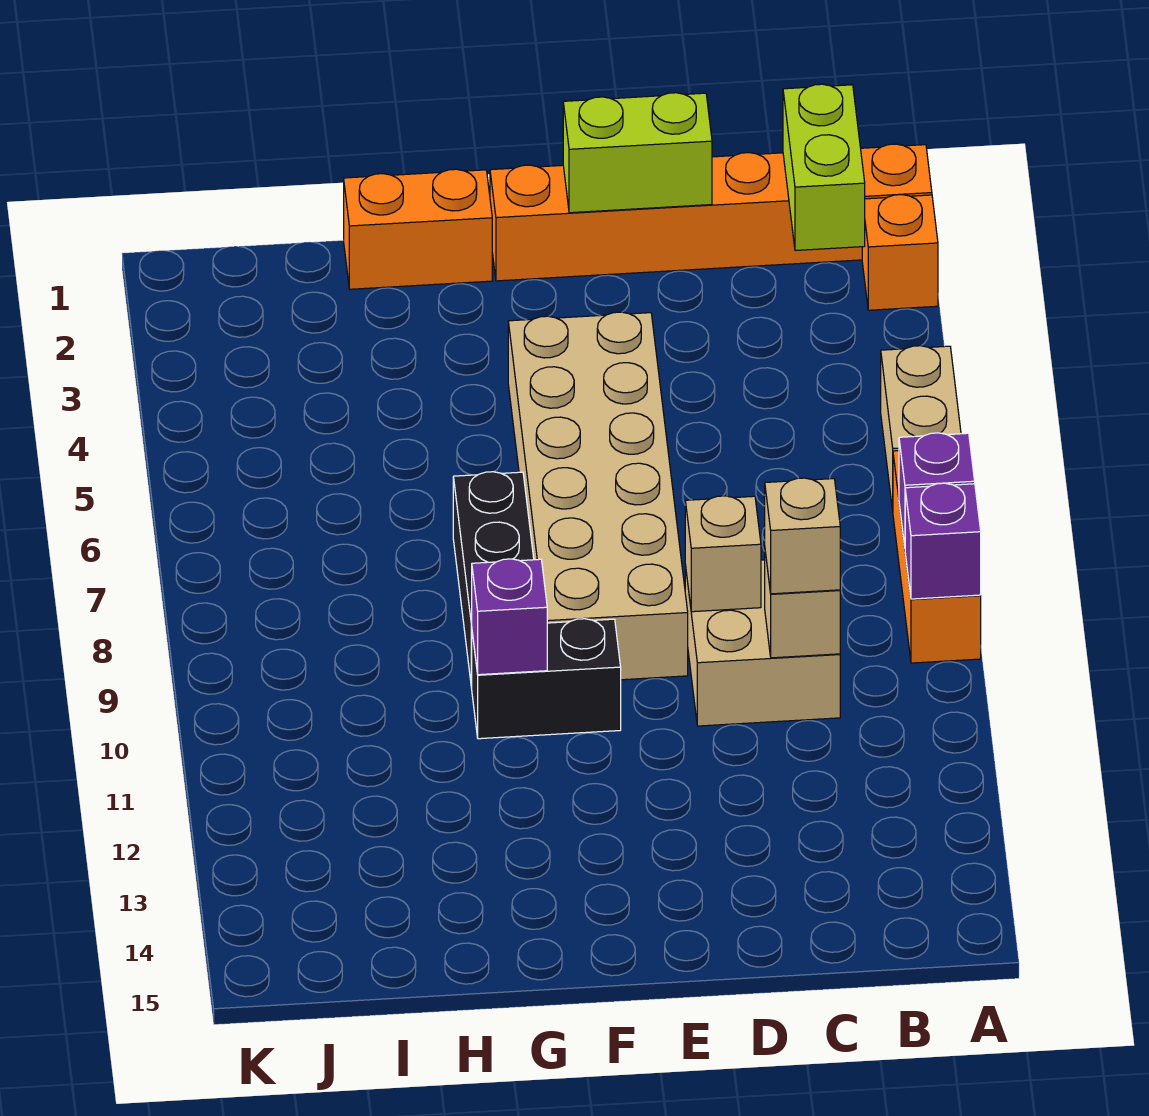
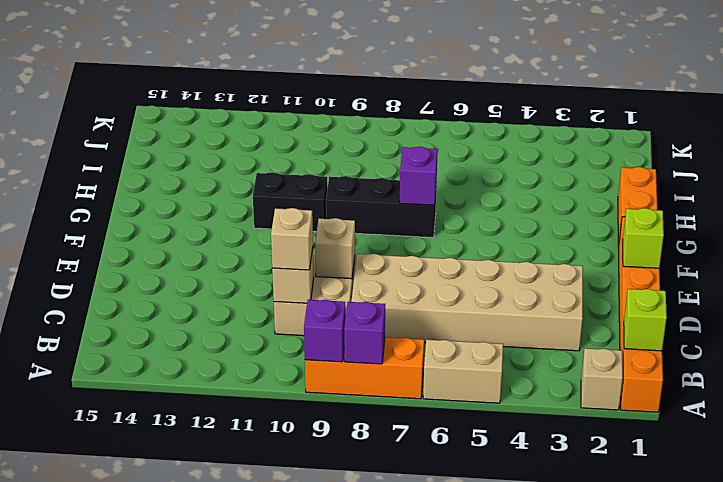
orange 1x1 brick [862,195,938,310] -> tan 1x1 brick [581,348,623,410]
lime 1x2 brick [783,84,865,251] -> lime 1x1 brick [624,289,667,351]
lime 1x2 brick [563,93,712,213] -> lime 1x1 brick [623,208,664,268]
tan 2x6 brick [508,312,688,680] -> tan 2x6 brick moved to [351,254,583,351]
black 1x2 brick [472,619,621,739] -> black 1x2 brick turned to [253,172,328,231]
purple 1x1 brick [472,559,547,675] -> purple 1x1 brick moved to [400,146,438,205]

